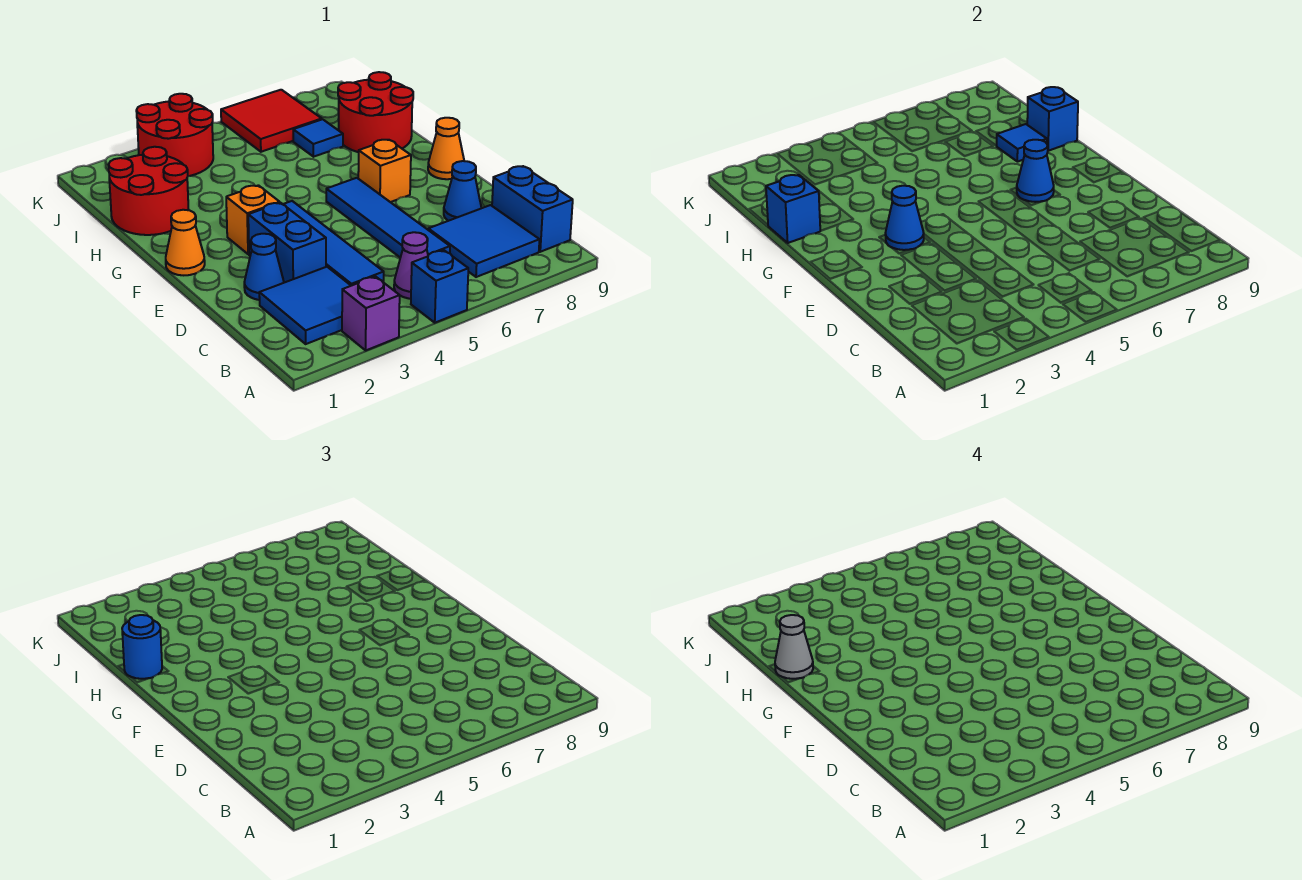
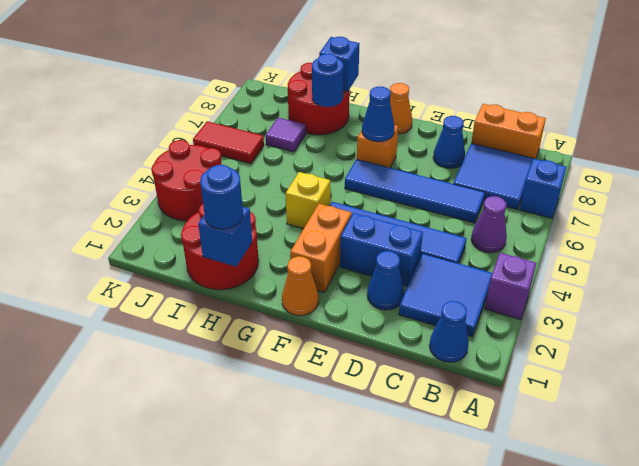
blue 1x1 brick [411,250,468,323] -> blue 1x1 brick moved to [519,159,566,218]
blue 1x2 brick [492,166,573,252] -> orange 1x2 brick [471,104,546,159]
orange 1x1 brick [226,185,280,254] -> orange 1x2 brick [290,204,352,292]
blue 1x1 cone [885,186,924,250] -> blue 1x1 cone moved to [429,301,469,362]
none -> yellow 1x1 brick [286,172,330,229]
grey 1x1 cone [775,615,813,679] -> none
blue 1x1 tile [997,124,1047,162] -> blue 1x1 round brick [312,54,344,107]
blue 1x1 tile [293,119,343,157] -> purple 1x1 tile [266,118,306,152]
red 2x2 tile [221,90,322,152] -> red 1x2 tile [193,121,264,164]

